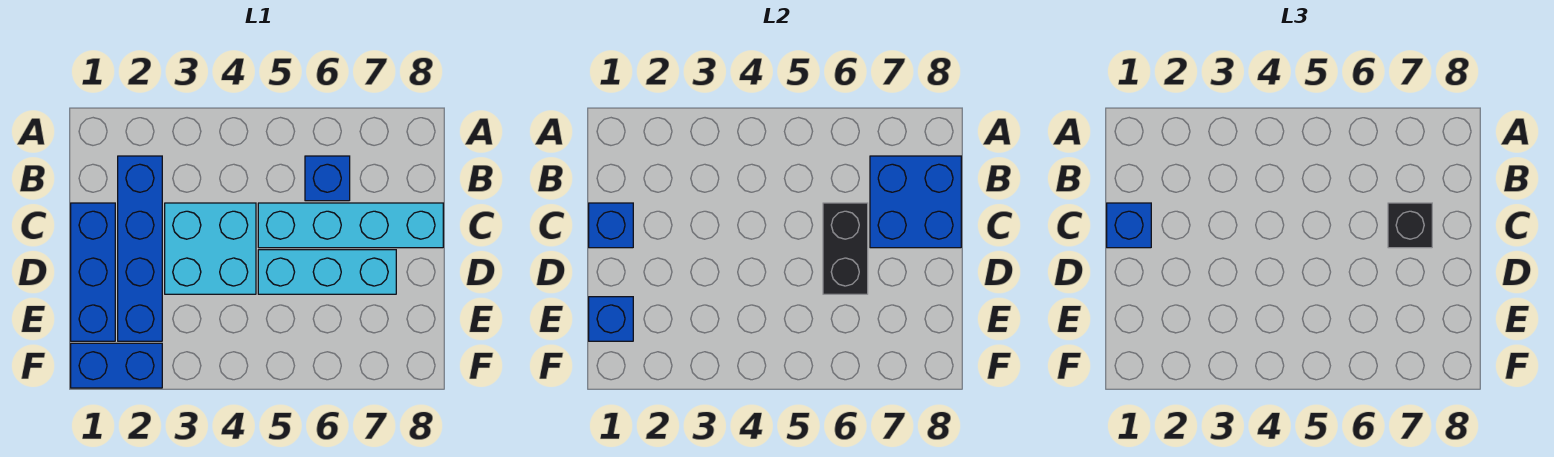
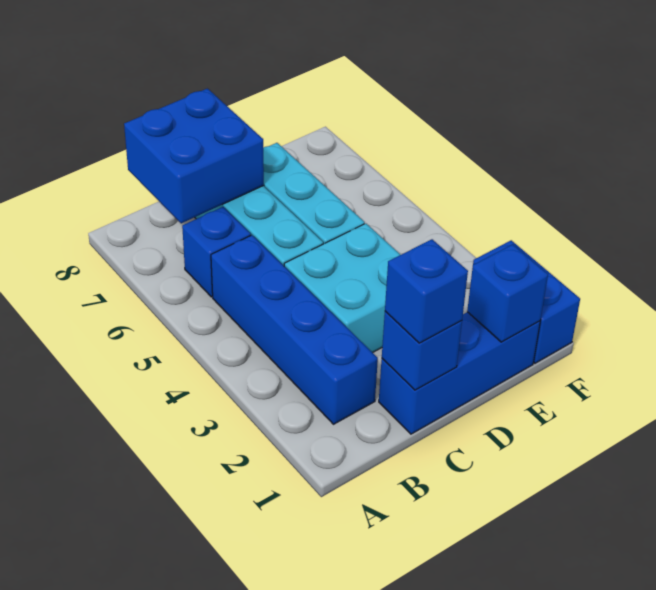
blue 1x4 brick [118,156,162,341] -> blue 1x4 brick turned to [211,235,378,424]
black 1x2 brick [823,203,868,294] -> none
black 1x1 brick [1388,203,1432,248] -> none

